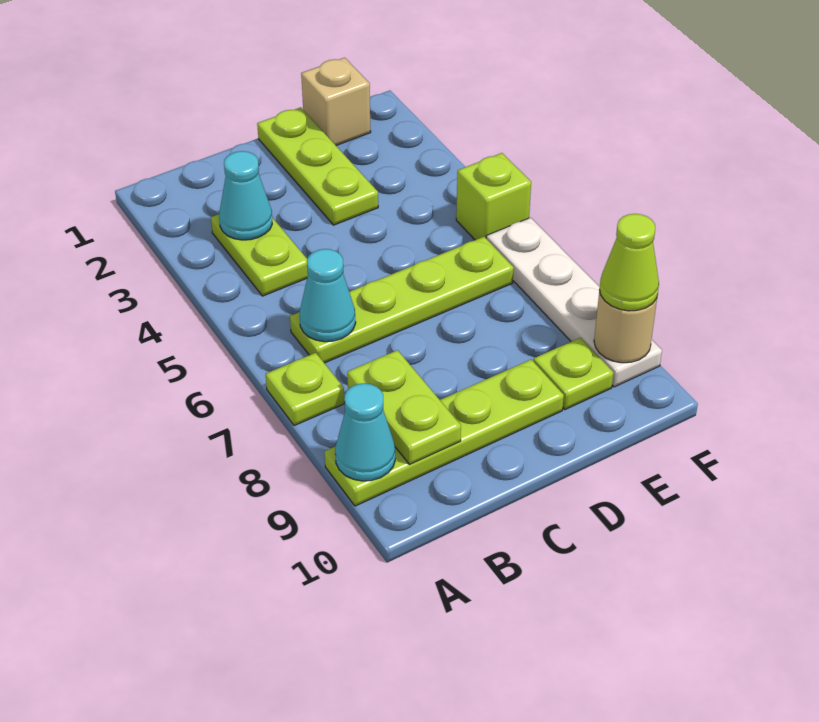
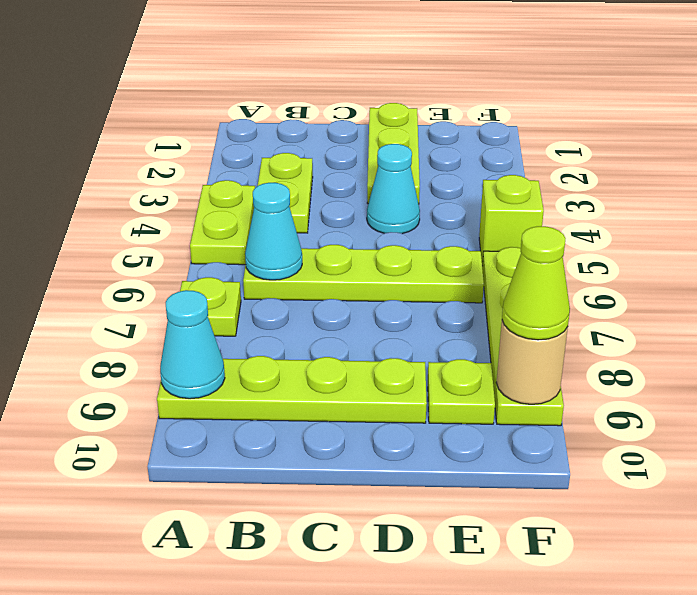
cyan 1x1 cone [219,151,272,240] -> cyan 1x1 cone moved to [367,144,420,234]
lime 1x2 plate [347,350,461,465] -> lime 1x2 plate moved to [190,180,255,265]
tan 1x1 brick [301,58,371,145] -> none
white 1x4 plate [486,218,662,387] -> lime 1x4 plate [482,247,564,426]

